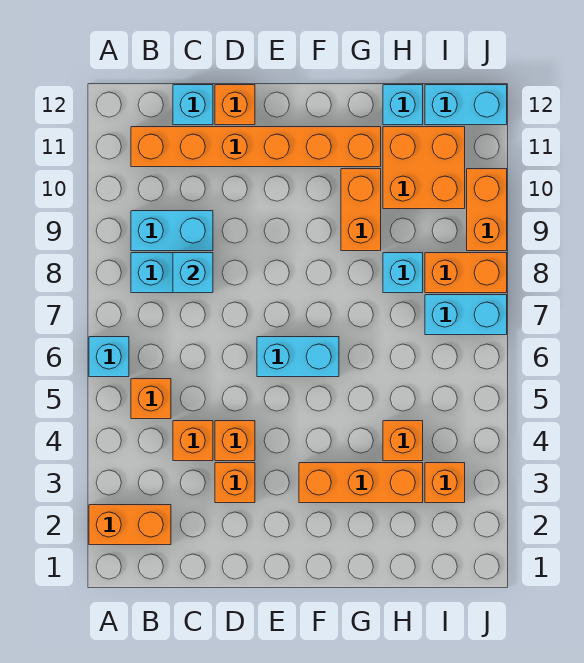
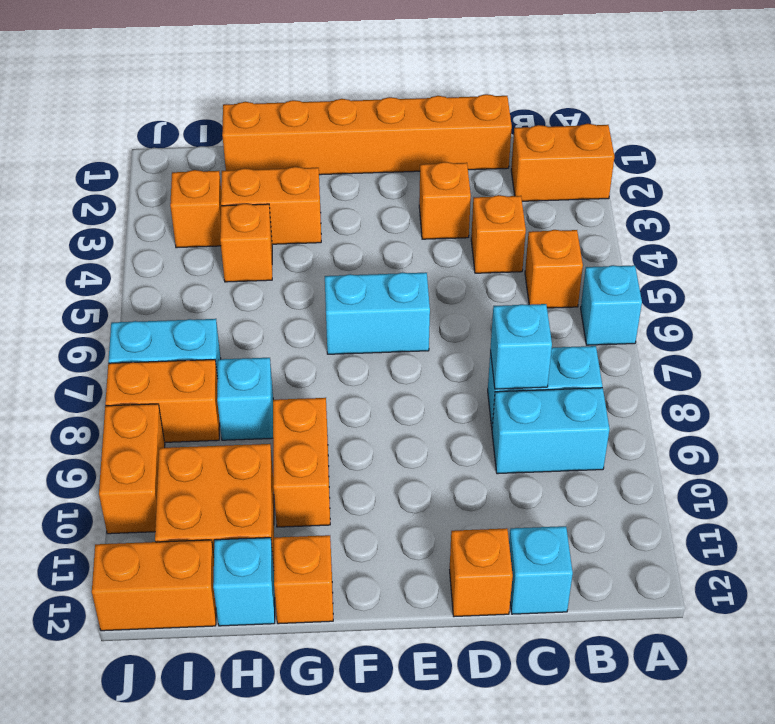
orange 1x6 brick [131,127,381,167] -> orange 1x6 brick moved to [222,94,512,175]
orange 1x1 brick [215,421,255,461] -> orange 1x1 brick moved to [274,535,333,624]
orange 1x3 brick [299,463,423,503] -> orange 1x2 brick [221,167,321,244]
cyan 1x2 brick [425,85,507,125] -> orange 1x2 brick [92,540,216,631]

